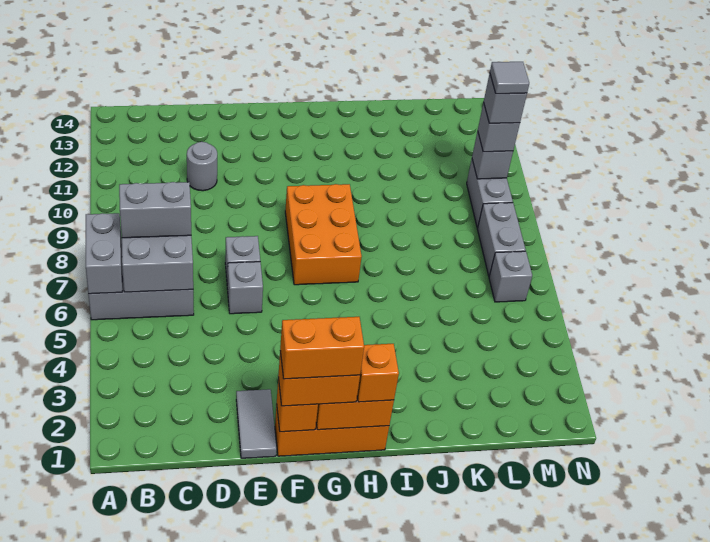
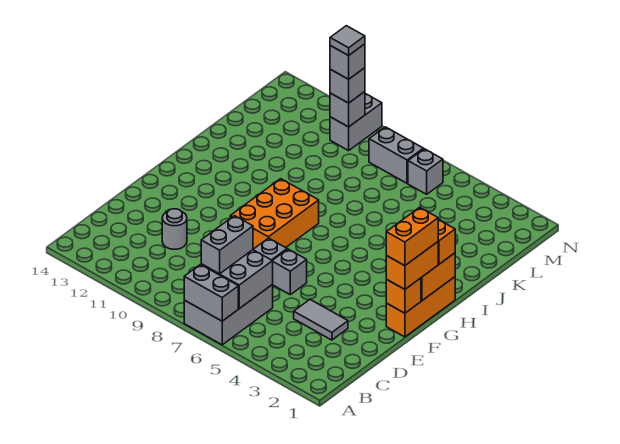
grey 1x2 tile [236,389,277,458] -> grey 1x2 tile moved to [294,299,348,340]
orange 2x3 brick [285,184,362,285] -> orange 2x3 brick turned to [230,179,319,249]
grey 1x2 brick [467,160,513,228] -> grey 1x2 brick turned to [330,94,382,151]

